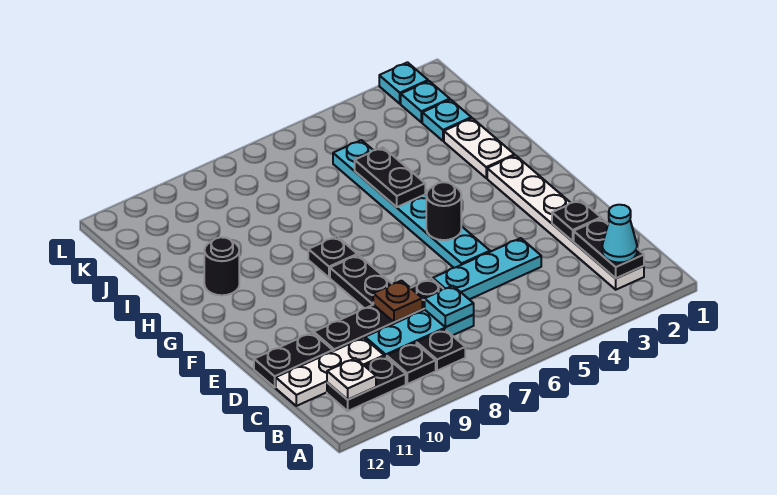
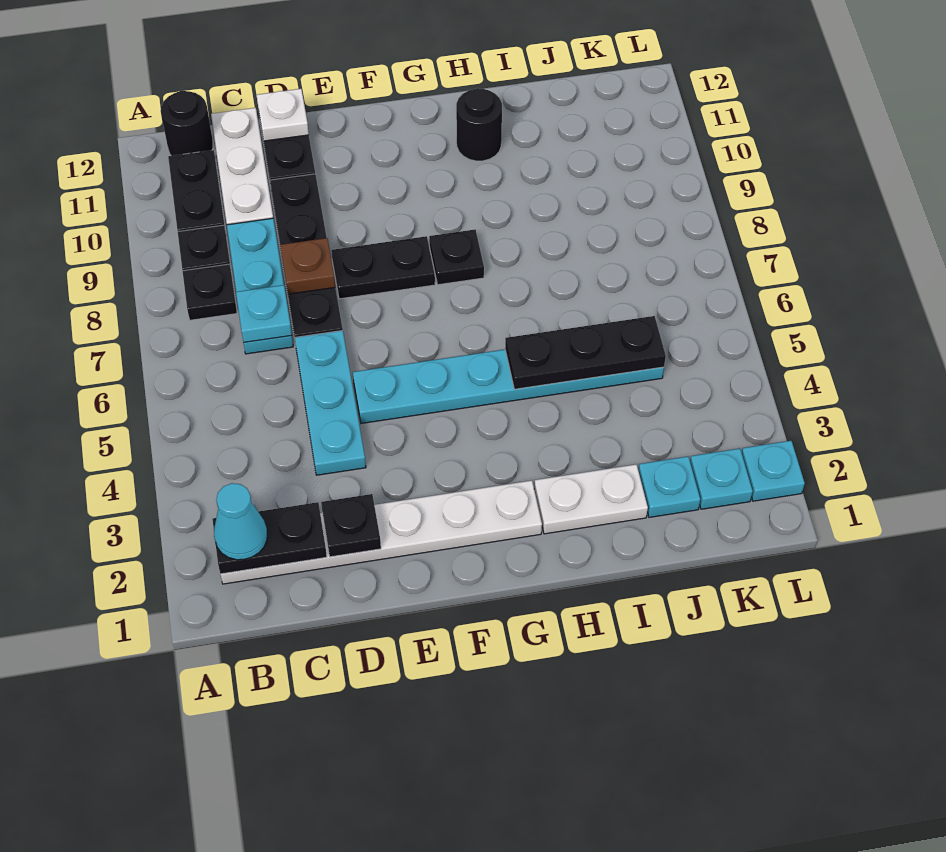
white 1x1 plate [327,358,376,400] -> white 1x1 plate moved to [257,89,309,141]
black 1x1 round brick [426,182,461,240] -> black 1x1 round brick moved to [161,91,213,156]
black 1x2 plate [355,147,425,207] -> black 1x3 plate [505,316,666,389]

